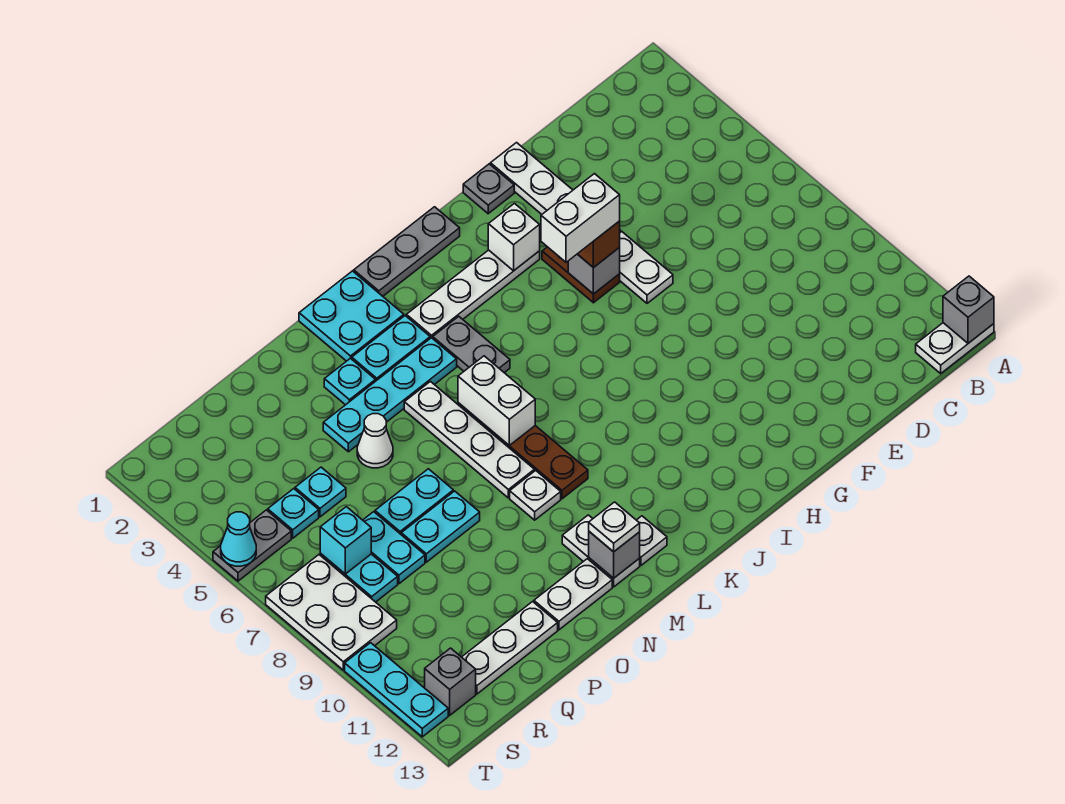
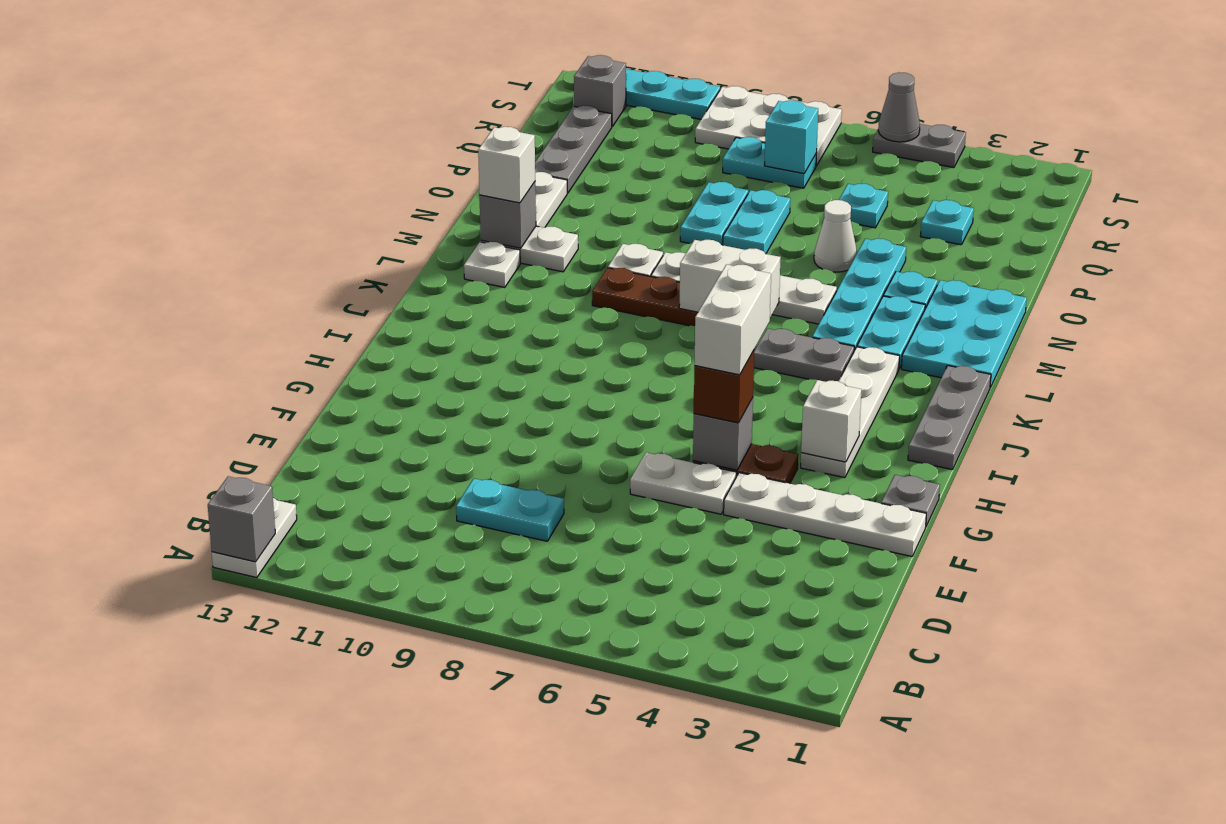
cyan 2x2 plate [299,271,404,361] -> cyan 2x3 plate [902,280,1027,388]
white 1x1 plate [589,502,640,552] -> white 1x1 brick [478,127,535,203]
white 1x3 plate [462,602,558,694] -> grey 1x3 plate [535,106,612,193]
cyan 1x2 plate [363,512,425,584] -> cyan 1x2 plate moved to [456,479,564,541]
cyan 1x1 plate [268,489,319,538] -> cyan 1x1 plate moved to [920,200,974,245]
grey 1x2 plate [213,510,291,581] -> grey 1x2 plate turned to [873,124,966,168]
cyan 1x1 cone [221,512,256,566] -> grey 1x1 cone [878,73,920,142]

